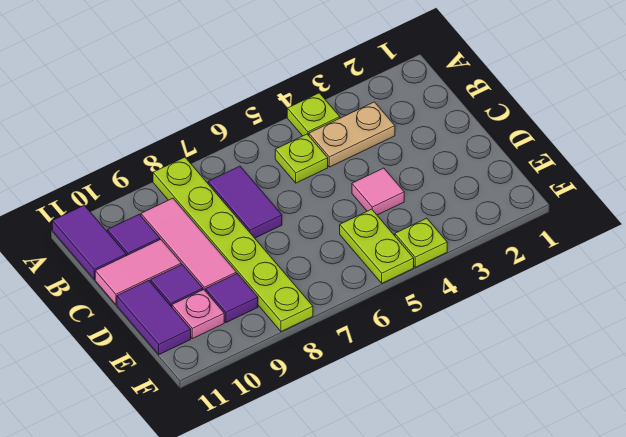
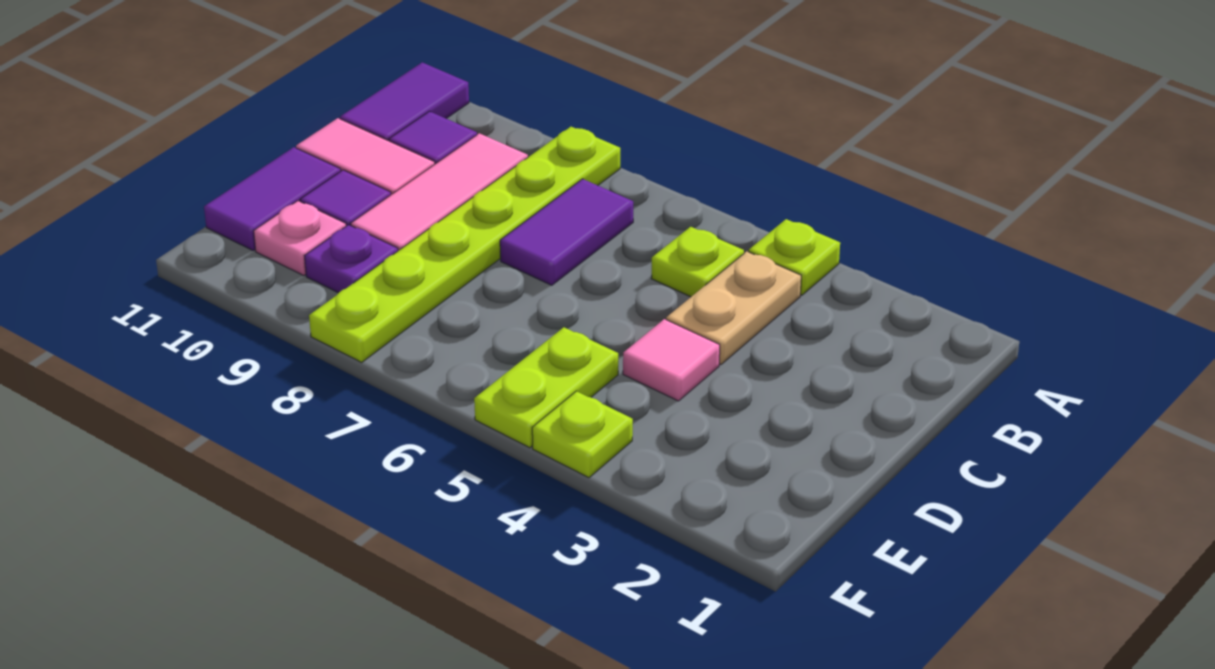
tan 1x2 plate [309,102,395,167] -> tan 1x2 plate turned to [666,251,801,364]
purple 1x1 tile [206,273,258,323] -> purple 1x1 plate [305,225,398,293]

